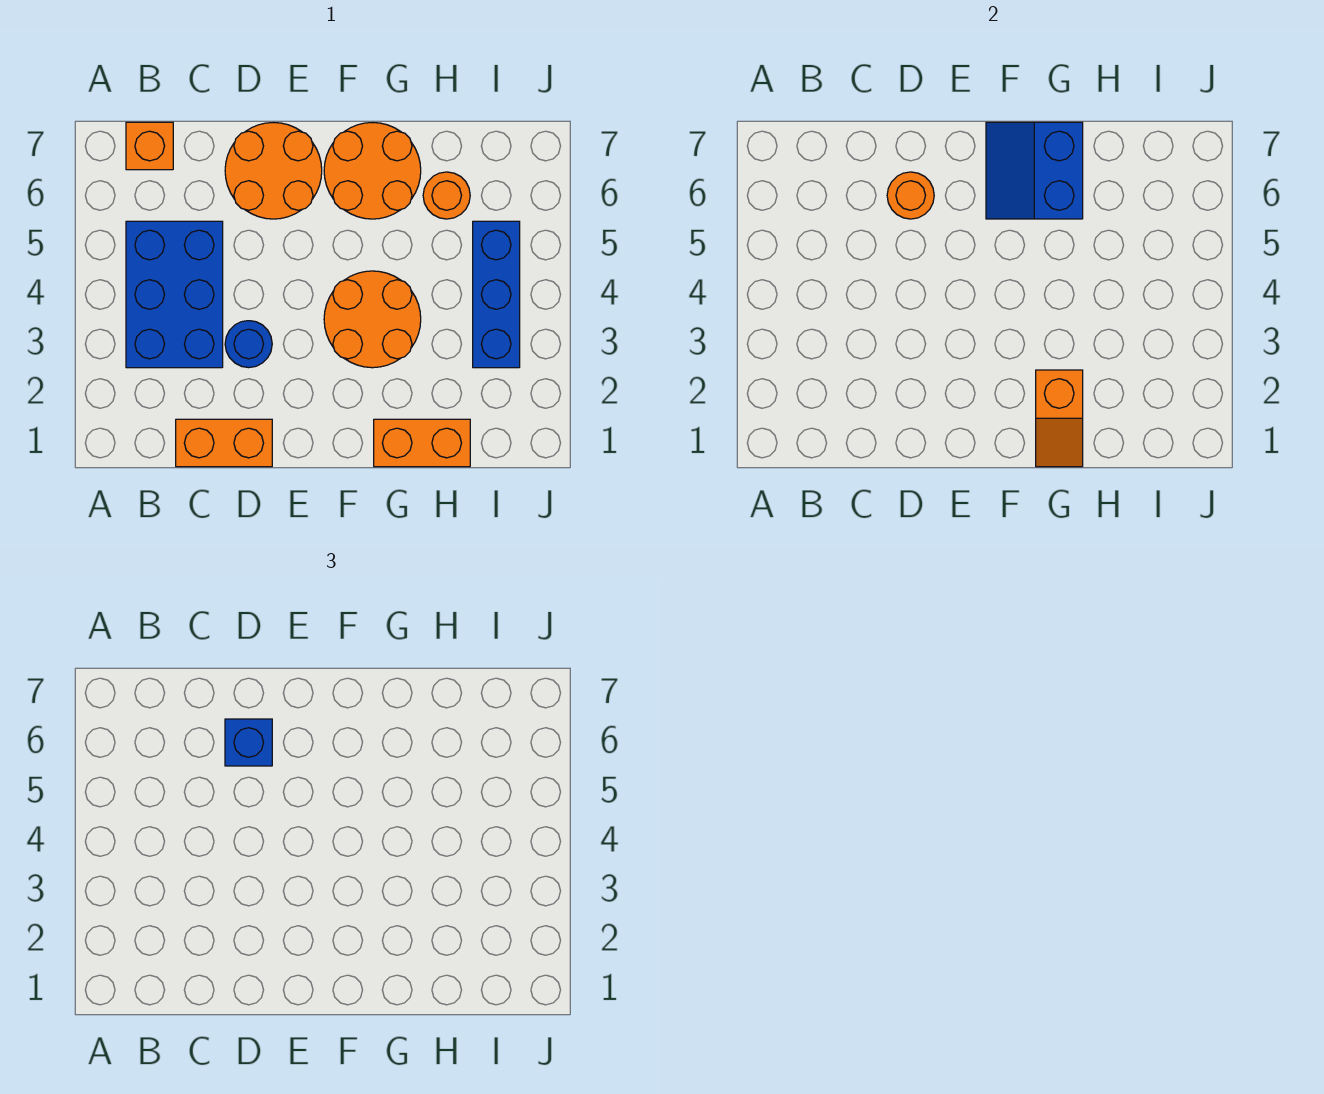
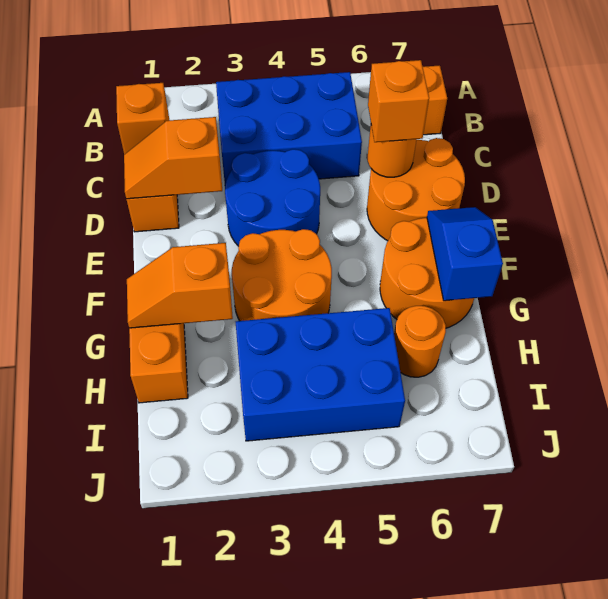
none -> orange 1x1 brick [116,83,169,154]
none -> orange 1x2 slope [124,117,222,199]
blue 1x1 round brick [225,321,272,368] -> blue 2x2 round brick [225,149,320,246]
blue 1x1 brick [225,719,272,766] -> orange 1x1 brick [368,60,429,142]
blue 2x2 slope [986,122,1083,219] -> blue 1x2 slope [427,207,503,301]
blue 1x3 brick [473,221,520,368] -> blue 2x3 brick [236,308,405,441]

